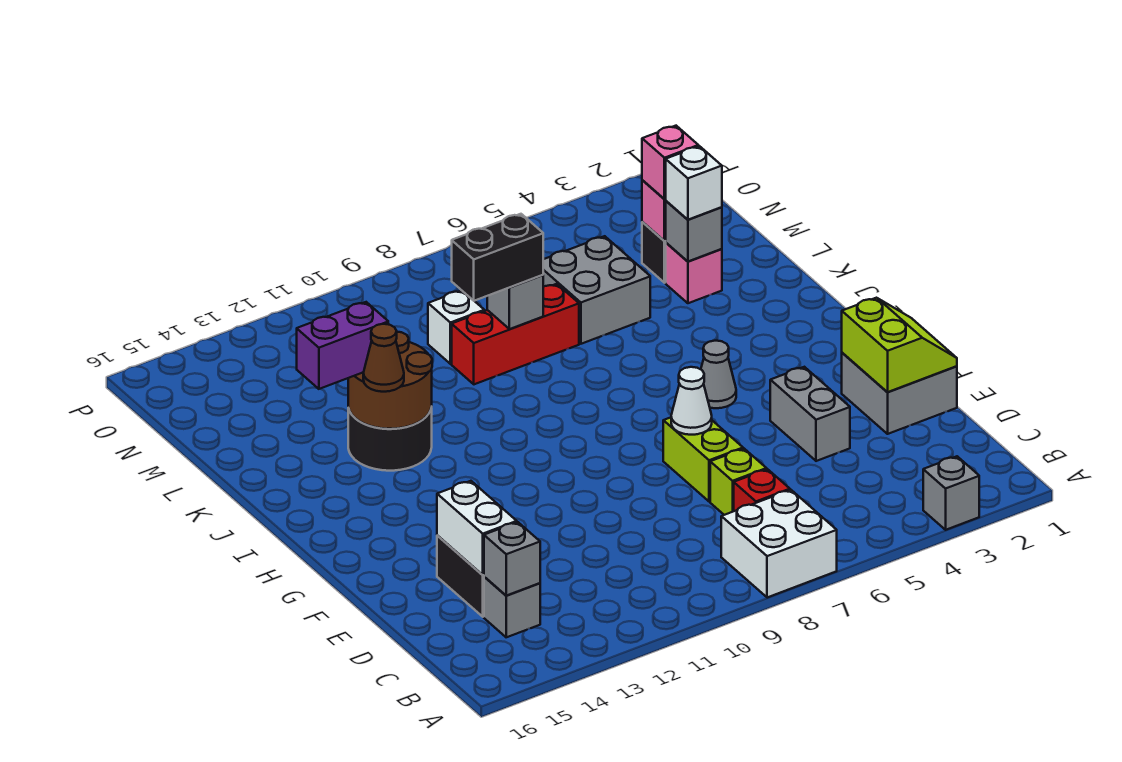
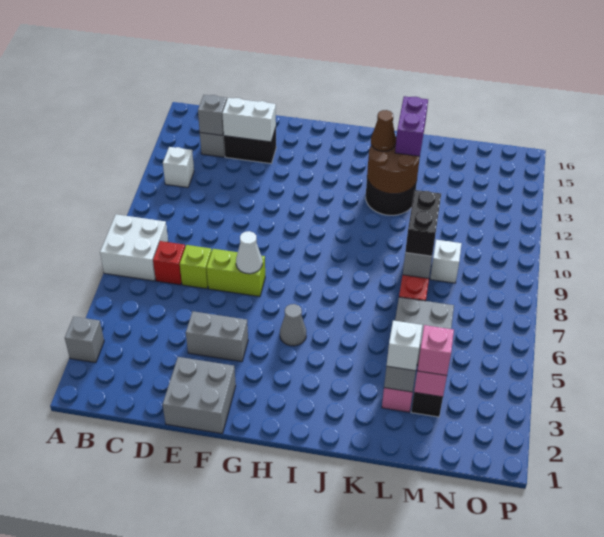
none -> white 1x1 brick [163,147,194,188]
lime 2x2 slope [842,298,957,392] -> none

